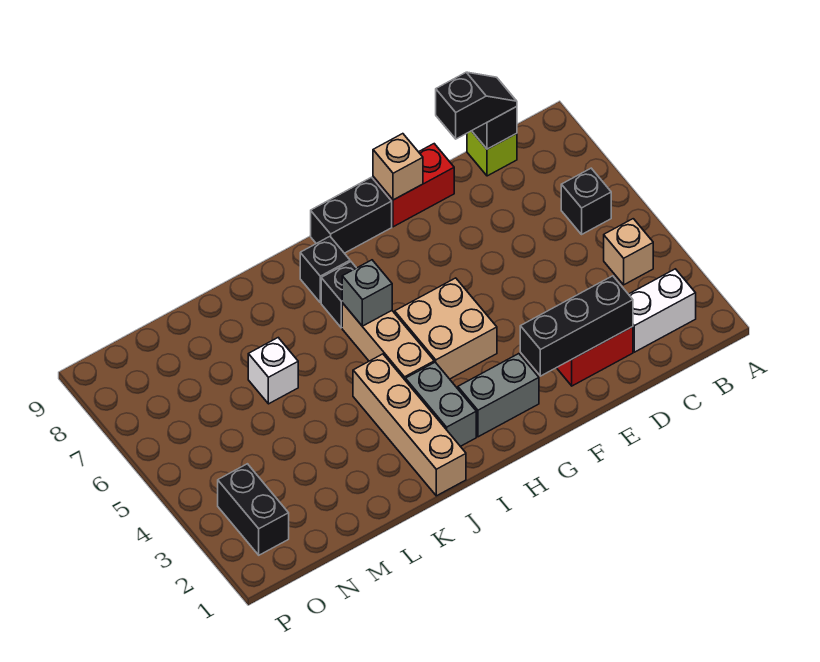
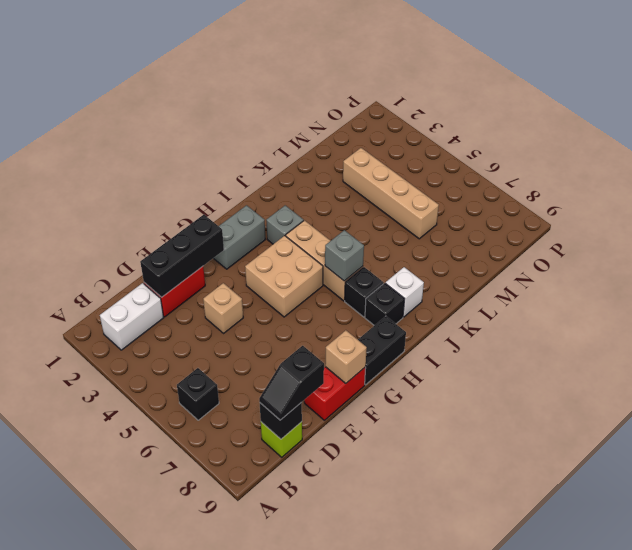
tan 1x1 brick [604,219,653,285] -> tan 1x1 brick moved to [203,283,243,333]
grey 1x2 brick [405,362,476,446] -> grey 1x1 brick [266,205,304,244]
tan 1x4 brick [353,354,466,496] -> tan 1x4 brick moved to [343,148,439,239]
white 1x1 brick [248,338,298,404] -> white 1x1 brick moved to [385,267,424,317]
black 1x2 brick [218,464,289,555] -> none

